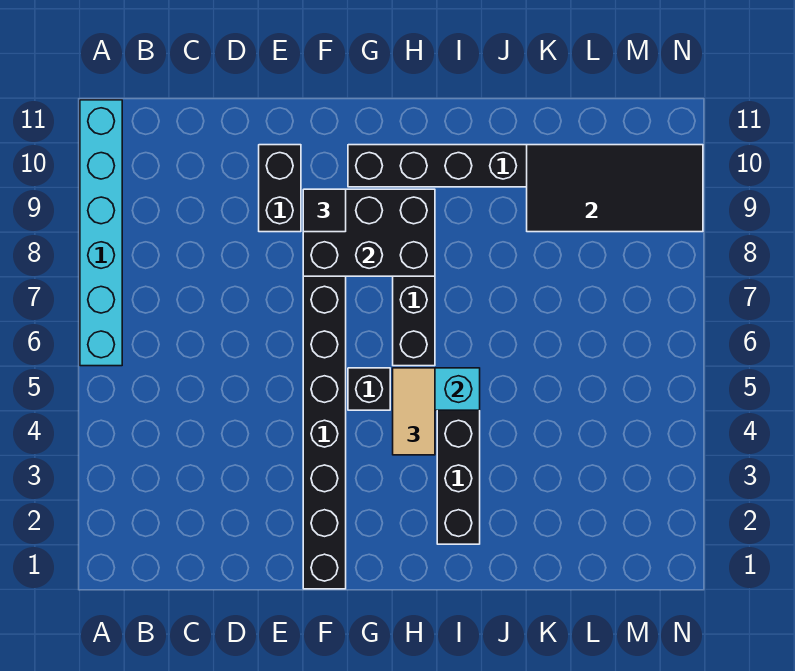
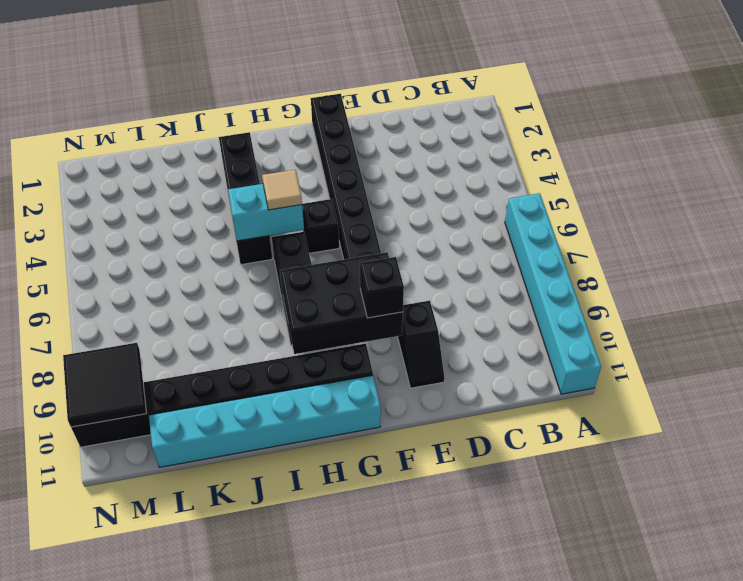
black 1x2 brick [259,145,301,232] -> black 1x2 slope [397,301,444,388]
black 1x1 tile [303,189,346,232] -> black 1x1 brick [360,257,404,318]
none -> cyan 1x6 brick [149,375,381,467]
tan 1x2 tile [393,368,435,455] -> tan 1x1 tile [262,170,302,210]
black 2x4 tile [527,145,703,232] -> black 2x2 tile [63,343,146,427]

